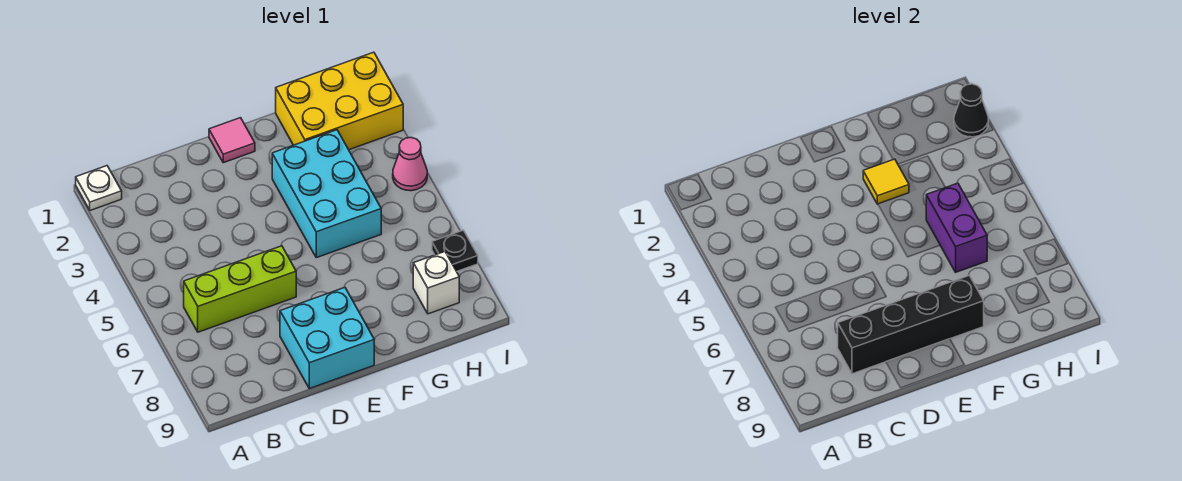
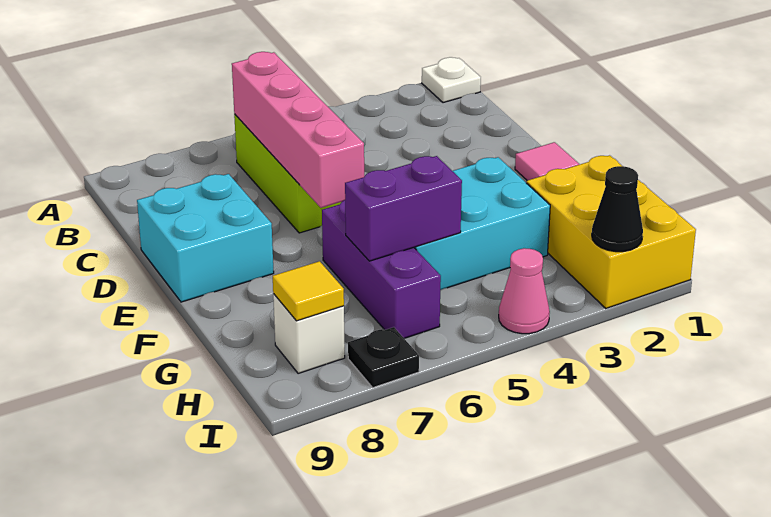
none -> pink 1x4 brick [232,52,364,208]
black 1x4 brick [838,275,984,374] -> none
yellow 1x1 tile [863,159,909,204] -> yellow 1x1 tile moved to [273,261,344,321]
none -> purple 1x3 brick [322,200,441,338]

